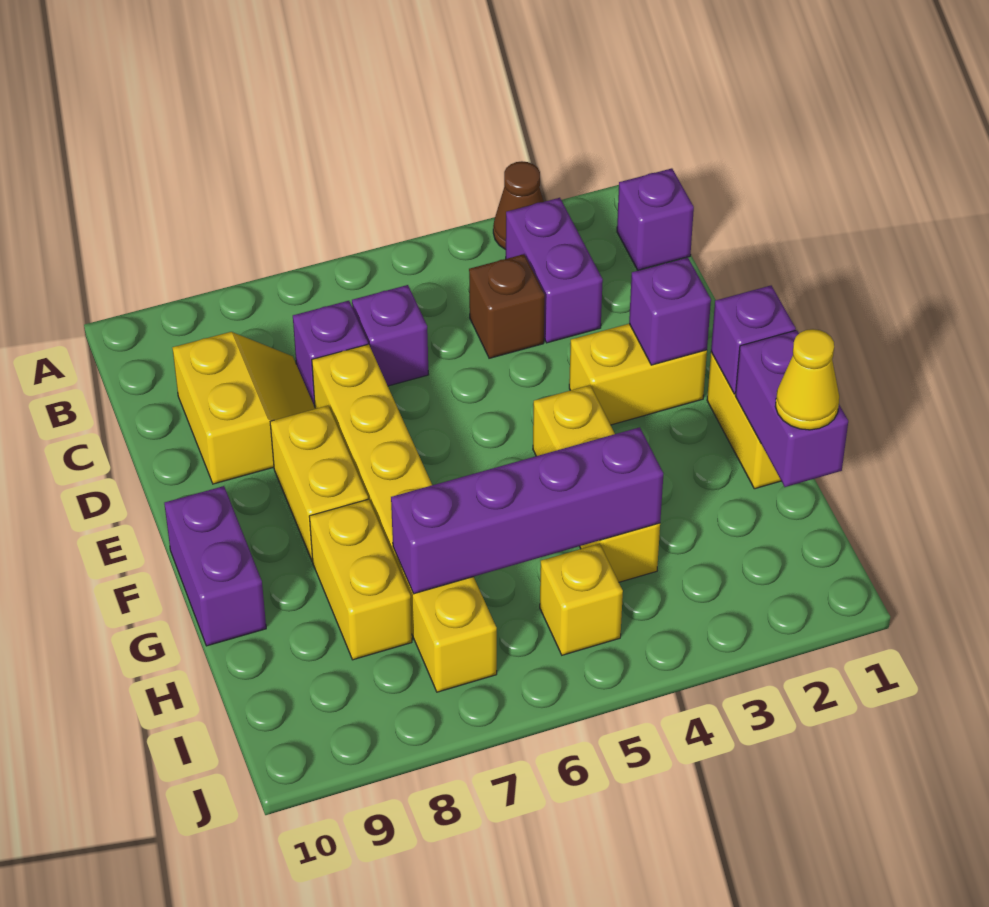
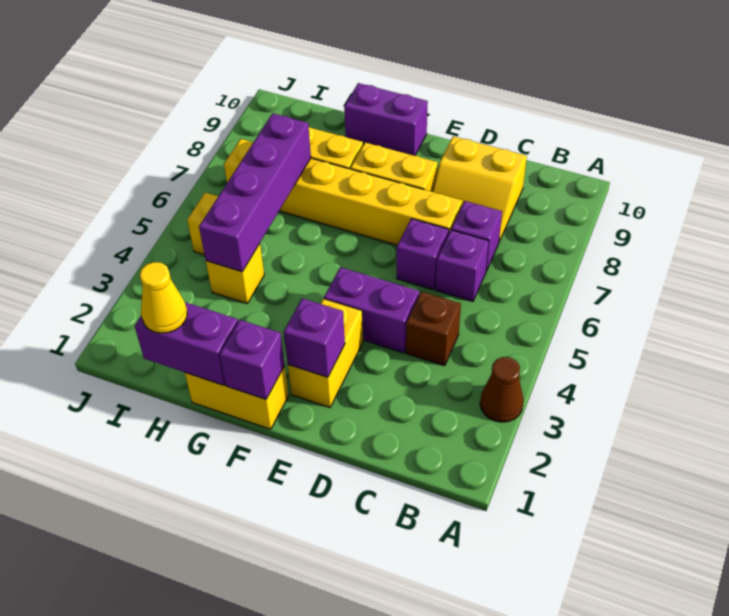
purple 1x1 brick [617,168,694,270] -> purple 1x1 brick moved to [397,219,449,290]
purple 1x2 brick [506,198,603,343] -> purple 1x2 brick moved to [324,267,419,353]
yellow 1x3 brick [533,385,660,582] -> yellow 1x1 brick [206,244,264,303]

